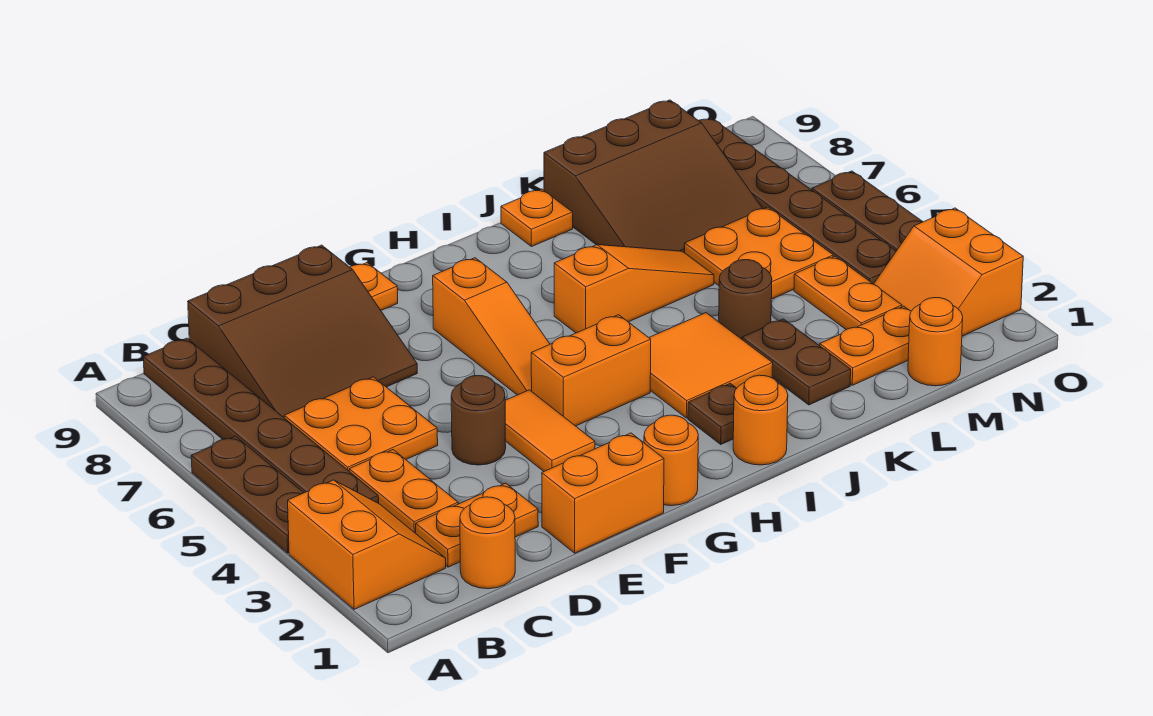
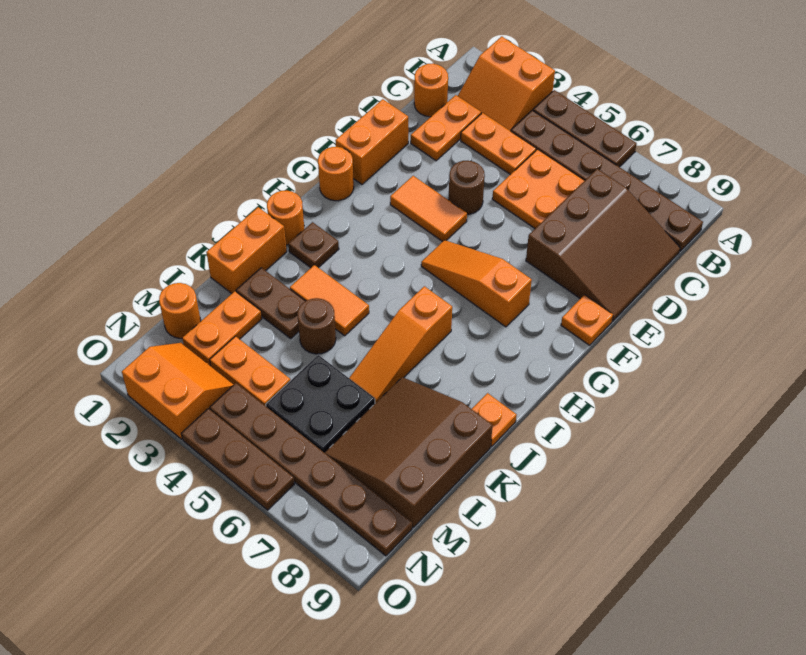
brown 3x3 slope [188,245,417,417] -> brown 3x3 slope turned to [526,169,680,321]
orange 1x2 brick [531,315,651,426] -> orange 1x2 brick moved to [206,207,287,293]
orange 2x2 tile [649,313,773,418] -> orange 1x2 tile [290,265,369,336]
orange 2x2 plate [685,207,833,299] -> black 2x2 plate [266,355,375,453]

